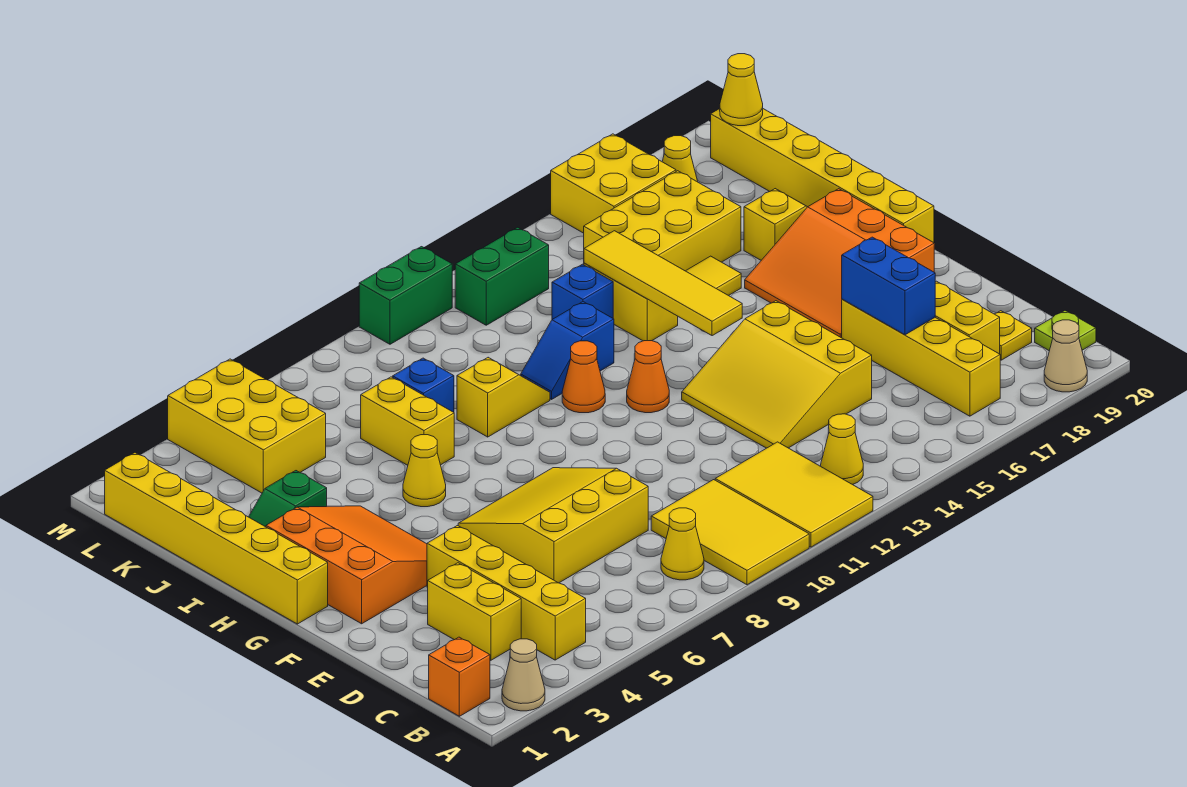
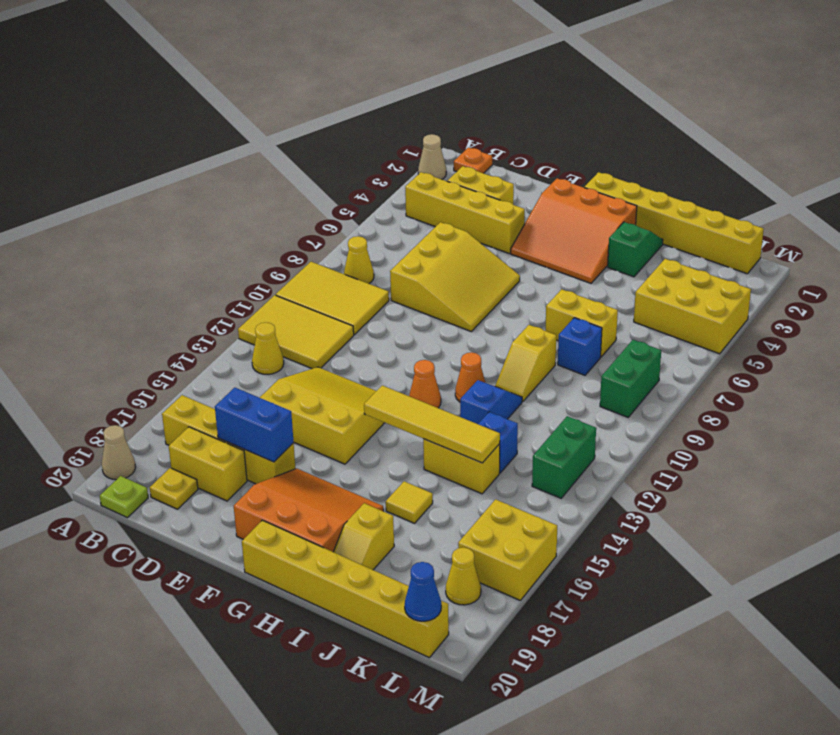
orange 1x1 brick [429,637,490,716] -> orange 1x1 plate [454,148,492,173]
yellow 1x1 cone [403,435,446,507] -> none
yellow 2x3 brick [584,171,741,271] -> none
yellow 1x1 cone [720,54,763,126] -> blue 1x1 cone [405,562,441,621]
green 1x2 brick [359,247,452,344] -> green 1x2 brick moved to [600,340,661,417]

